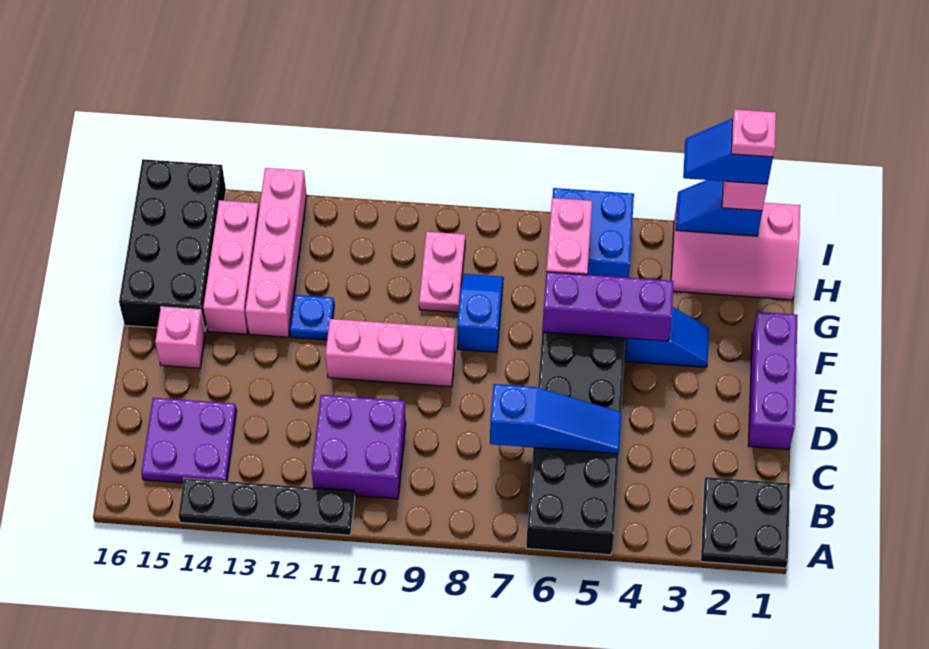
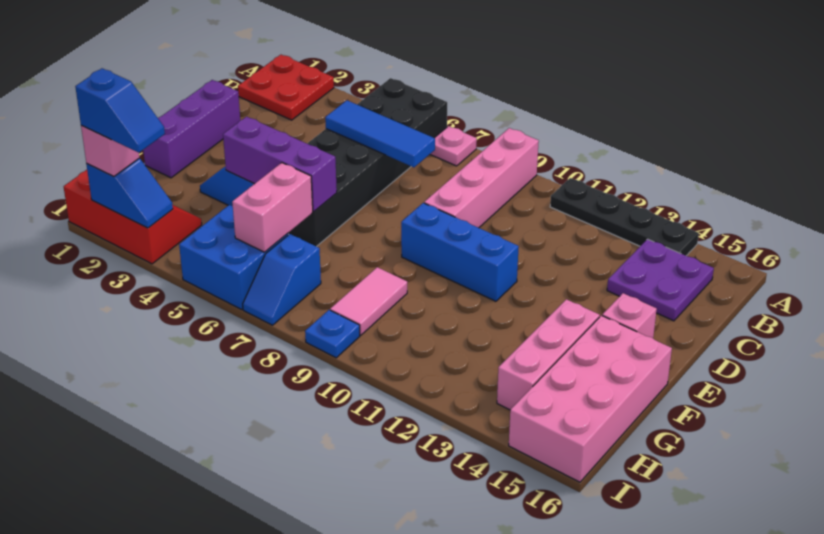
black 2x2 plate [701,477,790,568] -> red 2x2 plate [238,55,334,120]
purple 2x2 brick [312,395,406,499] -> none
blue 1x3 slope [490,384,621,454] -> blue 1x3 tile [325,100,435,167]
pink 1x3 brick [325,319,455,387] -> blue 1x3 brick [401,203,519,301]
blue 1x2 slope [457,274,503,352] -> blue 1x2 slope moved to [243,234,321,325]
blue 1x1 plate [290,295,334,340] -> blue 1x1 plate moved to [305,310,360,358]
pink 1x4 brick [245,168,307,337] -> pink 1x4 brick moved to [424,128,539,228]
black 2x4 brick [119,159,226,331] -> pink 2x4 brick [509,316,672,482]
pink 1x2 plate [419,232,465,312] -> pink 1x2 tile [330,267,407,335]
pink 2x3 slope [671,203,800,300] -> red 2x3 slope [64,170,202,264]
pink 1x1 plate [731,109,776,157] -> pink 1x1 plate moved to [430,126,477,166]

